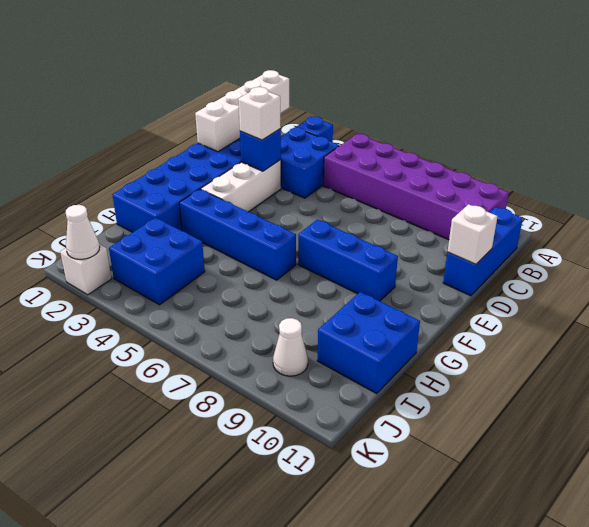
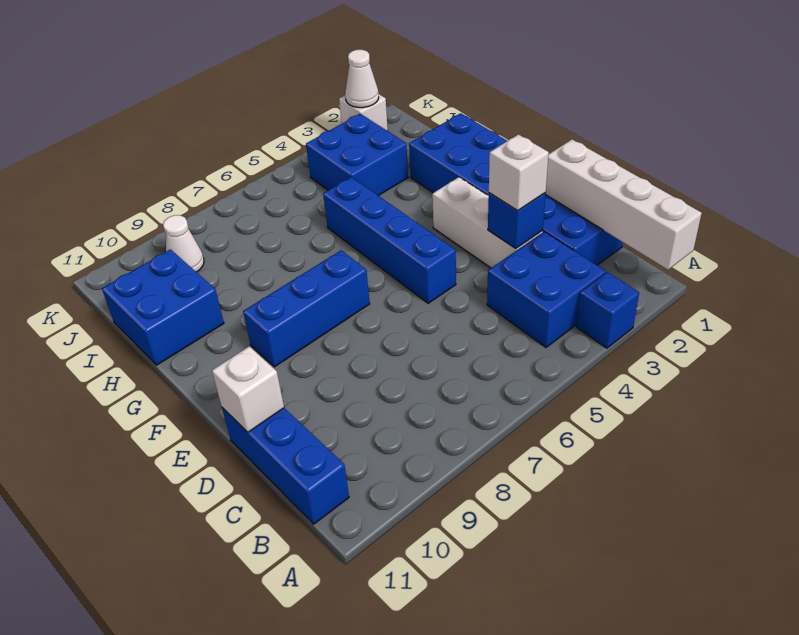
purple 2x6 brick [323,134,509,240] -> none
blue 1x4 brick [179,189,296,280] -> blue 1x4 brick turned to [323,177,456,303]

